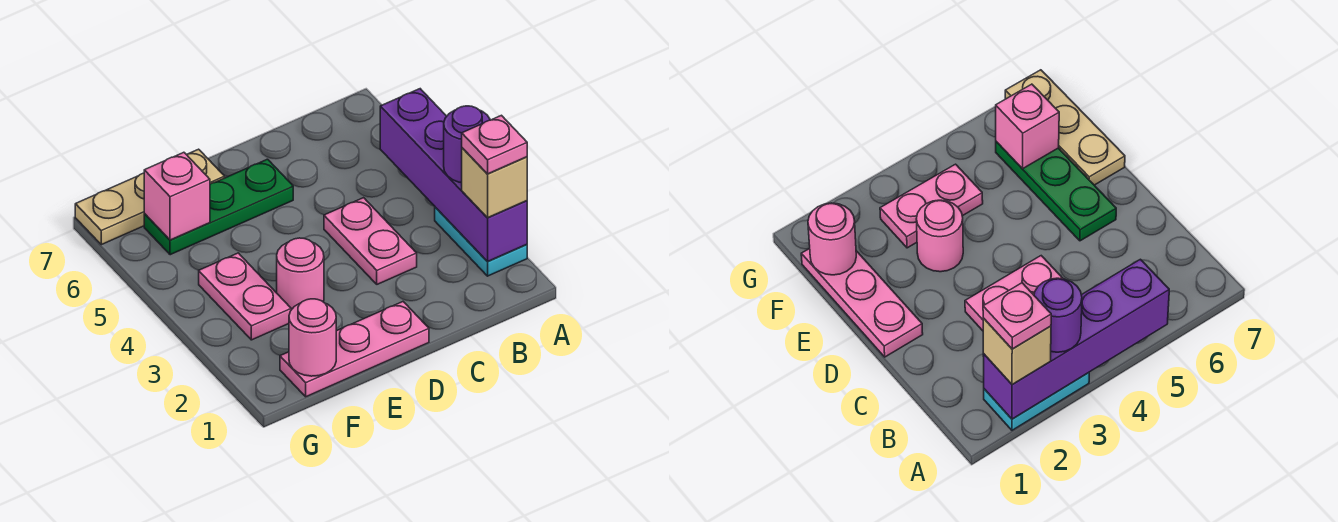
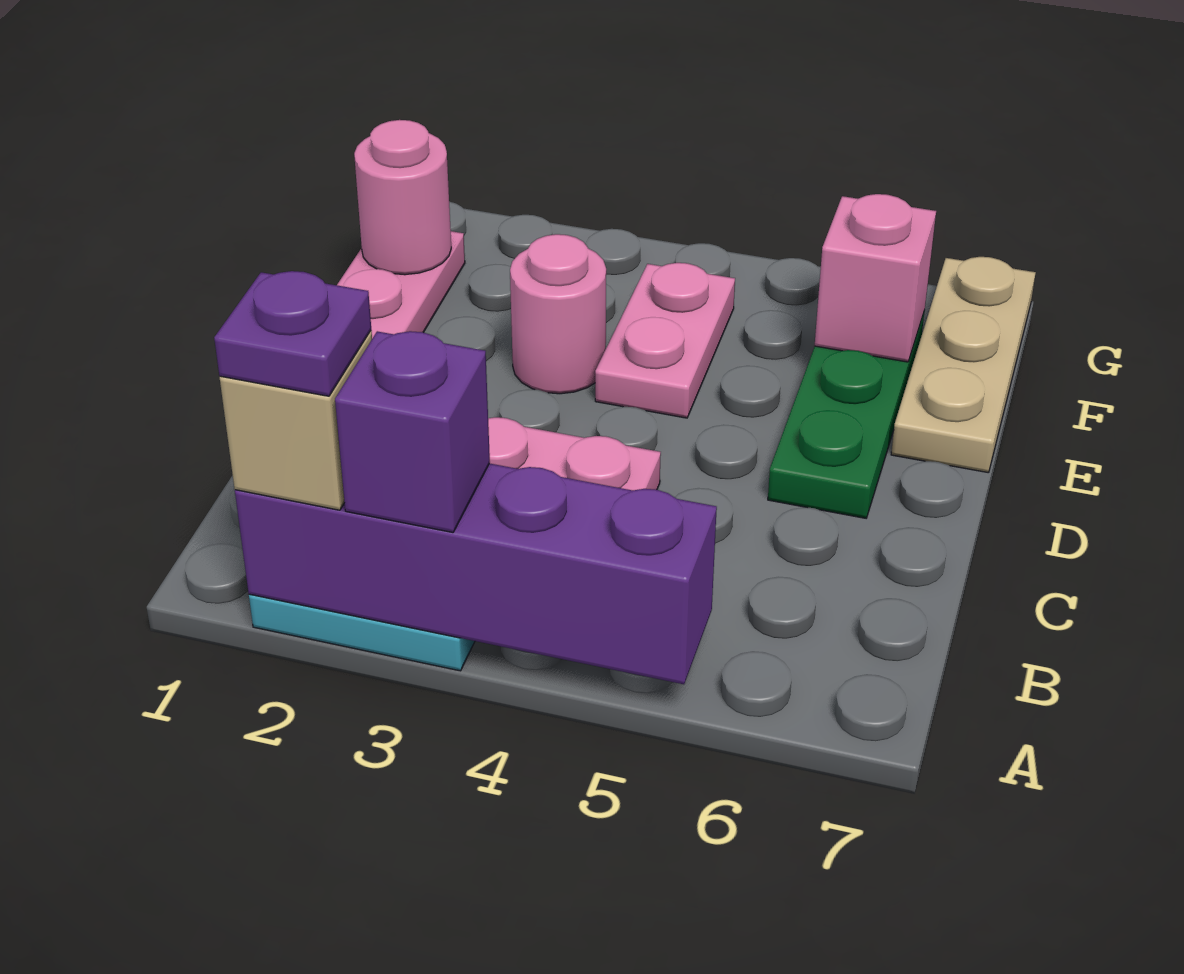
pink 1x1 plate [462,115,527,174] -> purple 1x1 plate [214,271,371,396]
purple 1x1 round brick [444,106,490,183] -> purple 1x1 brick [335,331,490,532]
pink 1x2 plate [199,253,291,340] -> pink 1x2 plate turned to [595,263,735,418]

